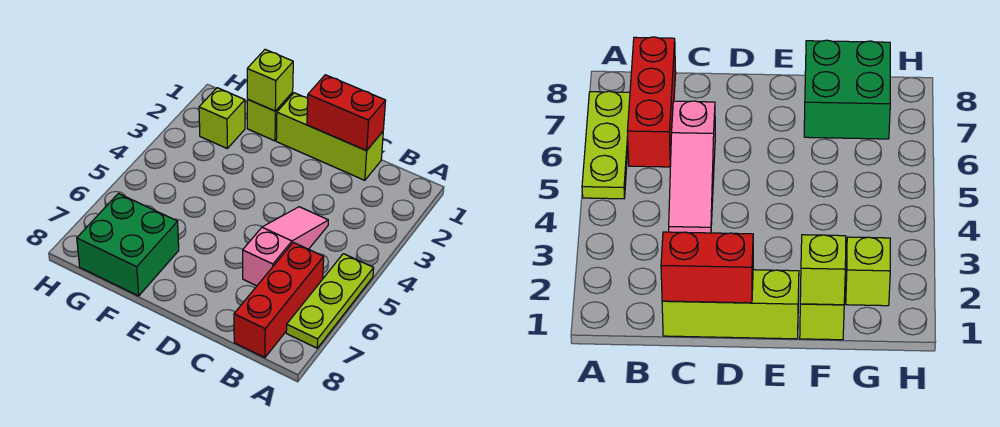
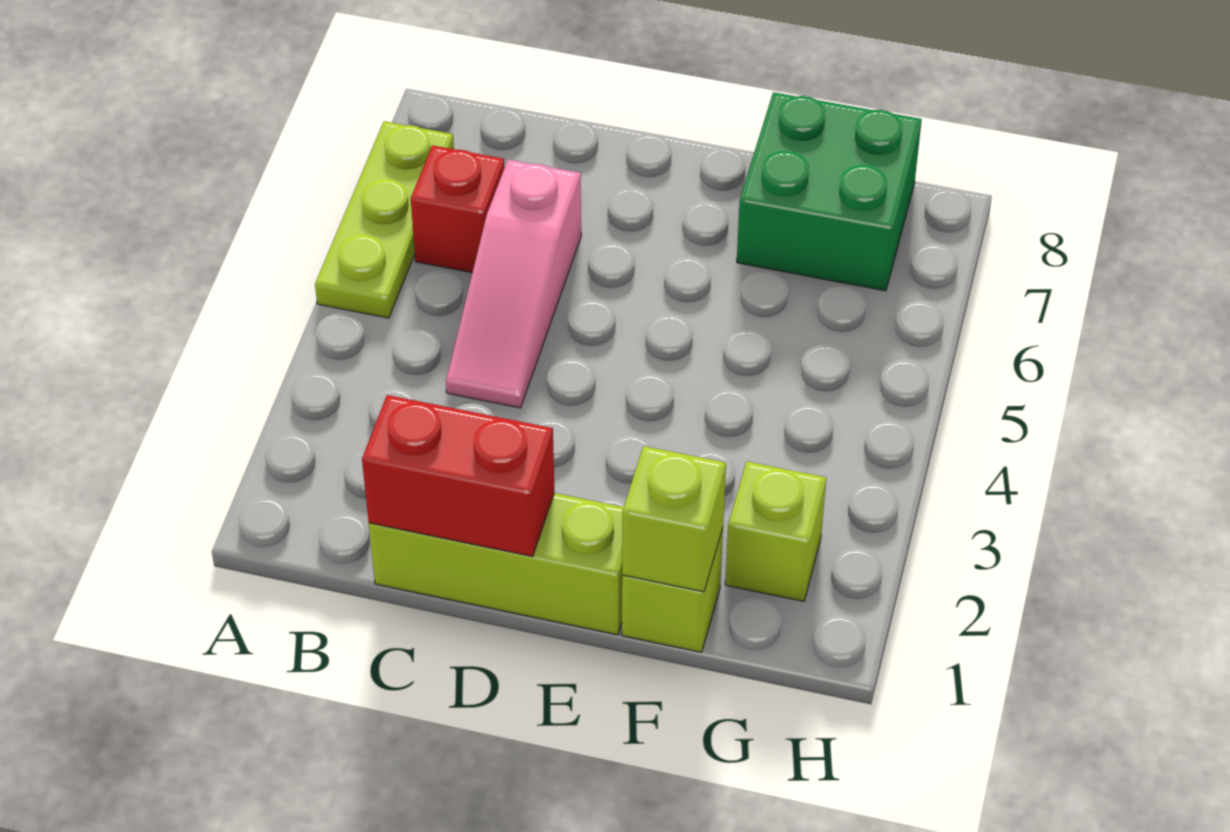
red 1x3 brick [234,242,324,358] -> red 1x1 brick [411,145,505,273]

